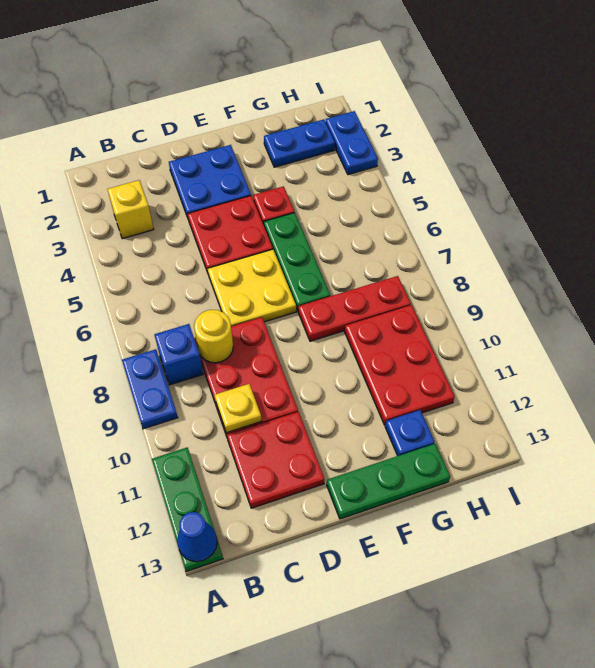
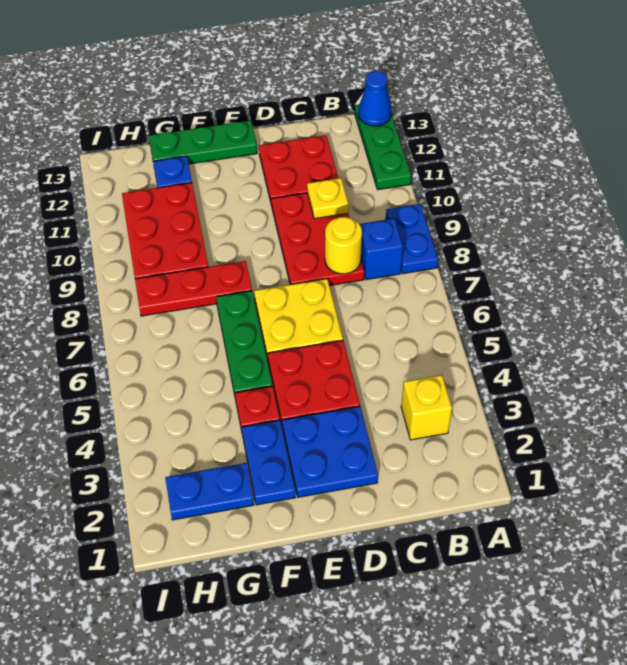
blue 1x2 plate [326,111,378,175] -> blue 1x2 plate moved to [242,420,295,505]

